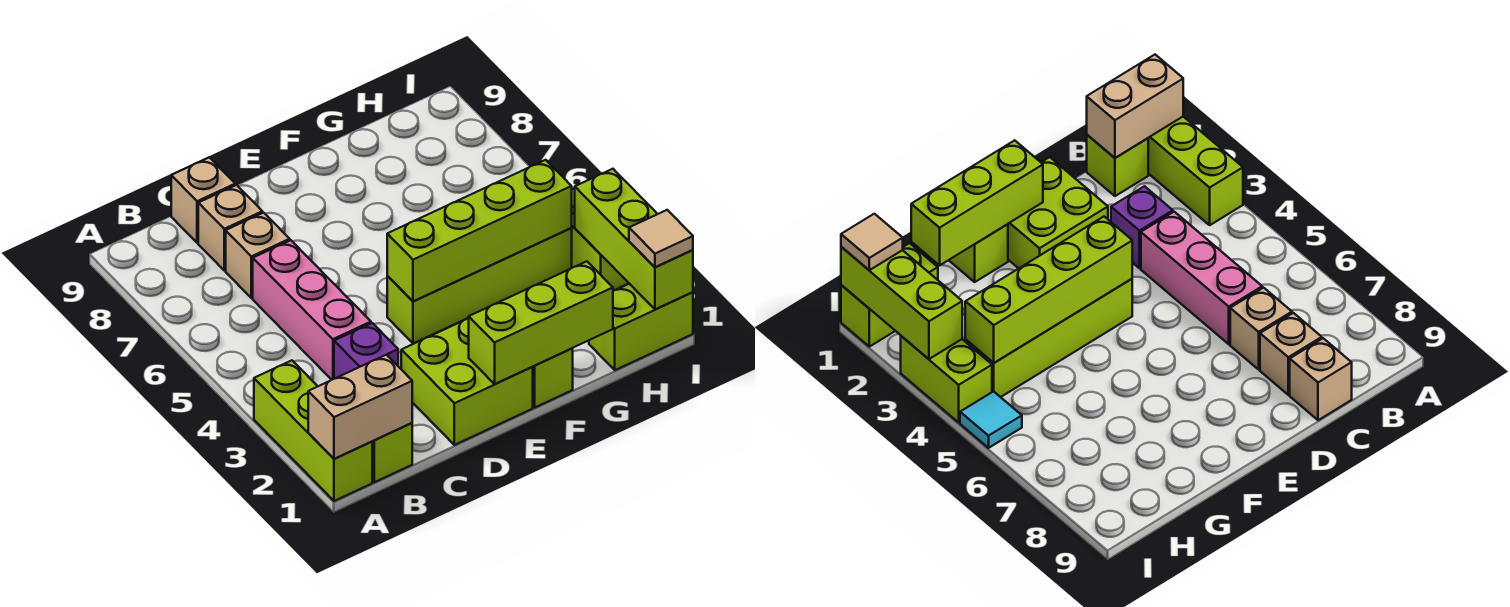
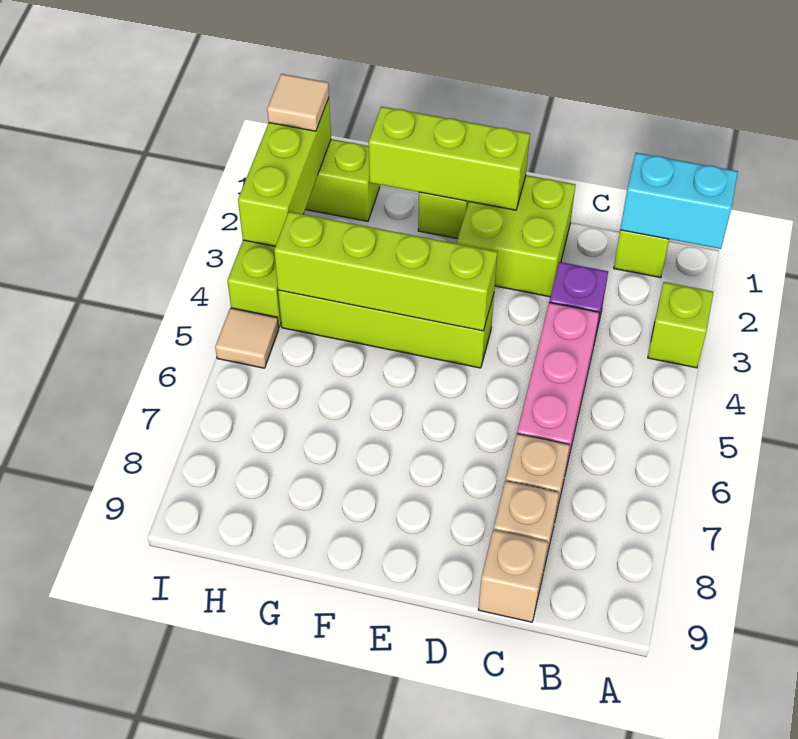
lime 1x3 brick [254,360,372,501] -> lime 1x1 brick [648,282,713,368]
tan 1x2 brick [308,355,412,459] -> cyan 1x2 brick [620,153,738,249]
cyan 1x1 tile [960,391,1022,448] -> tan 1x1 tile [215,308,279,368]

